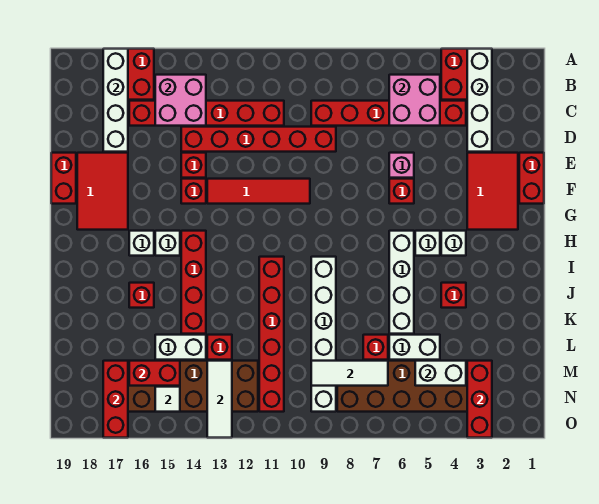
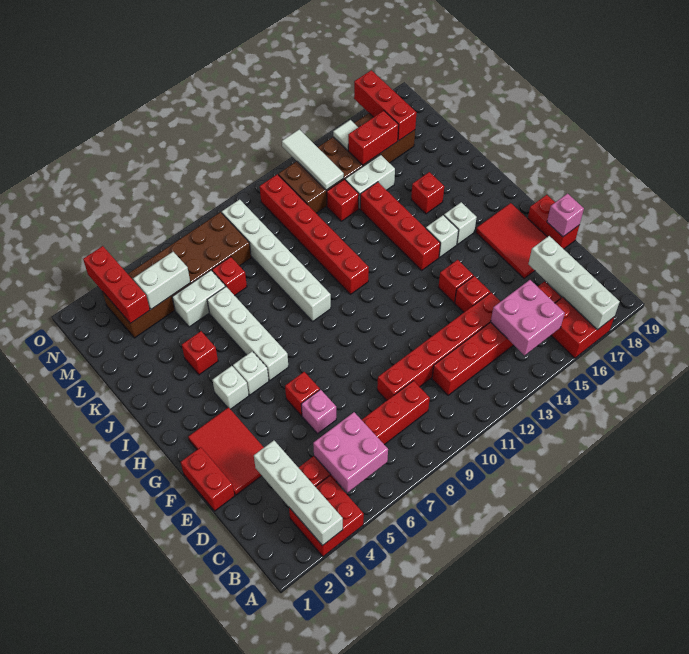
none -> pink 1x1 brick [547,194,584,237]
red 1x4 tile [207,179,310,204] -> none
white 1x3 tile [311,361,388,386] -> none

